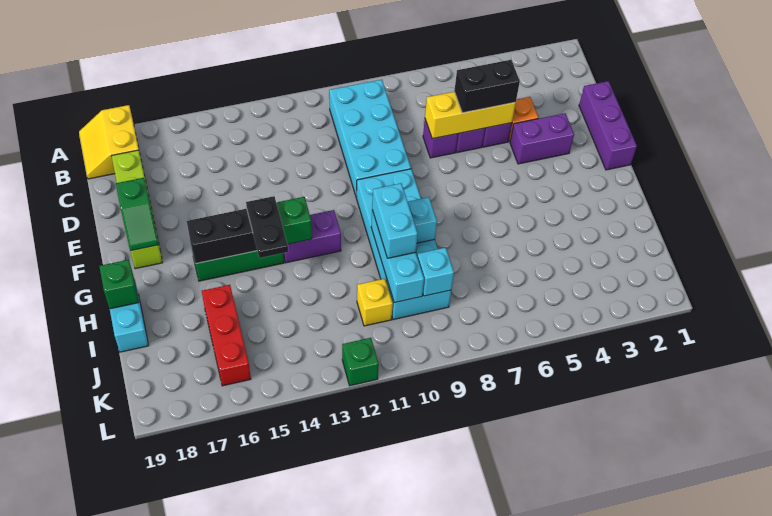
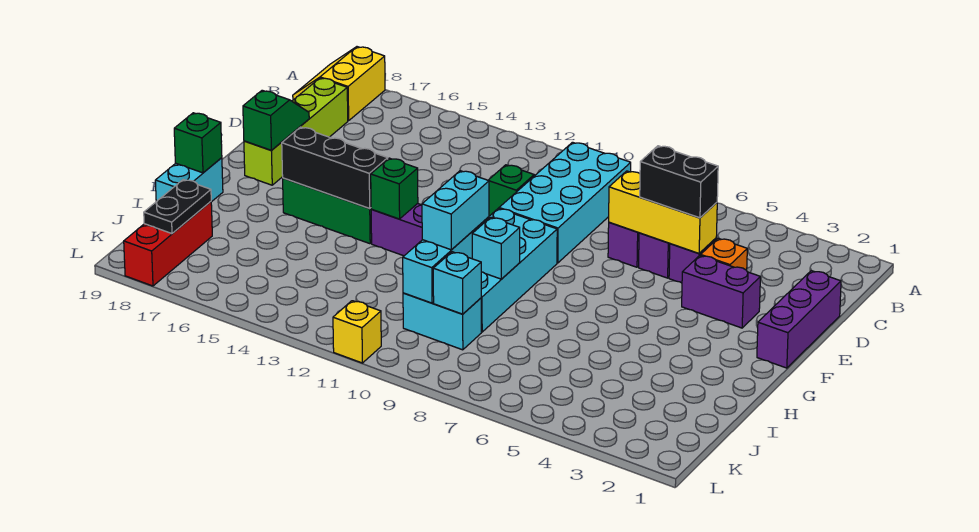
green 1x2 slope [116,178,159,251] -> green 1x2 slope turned to [243,90,309,150]
black 1x2 plate [246,196,288,258] -> black 1x2 plate moved to [144,180,211,234]
red 1x3 brick [202,285,251,386] -> red 1x3 brick moved to [124,202,212,286]
yellow 1x1 brick [357,279,393,326] -> yellow 1x1 brick moved to [333,301,381,363]
green 1x1 brick [342,338,379,386] -> green 1x1 brick moved to [488,165,534,216]

